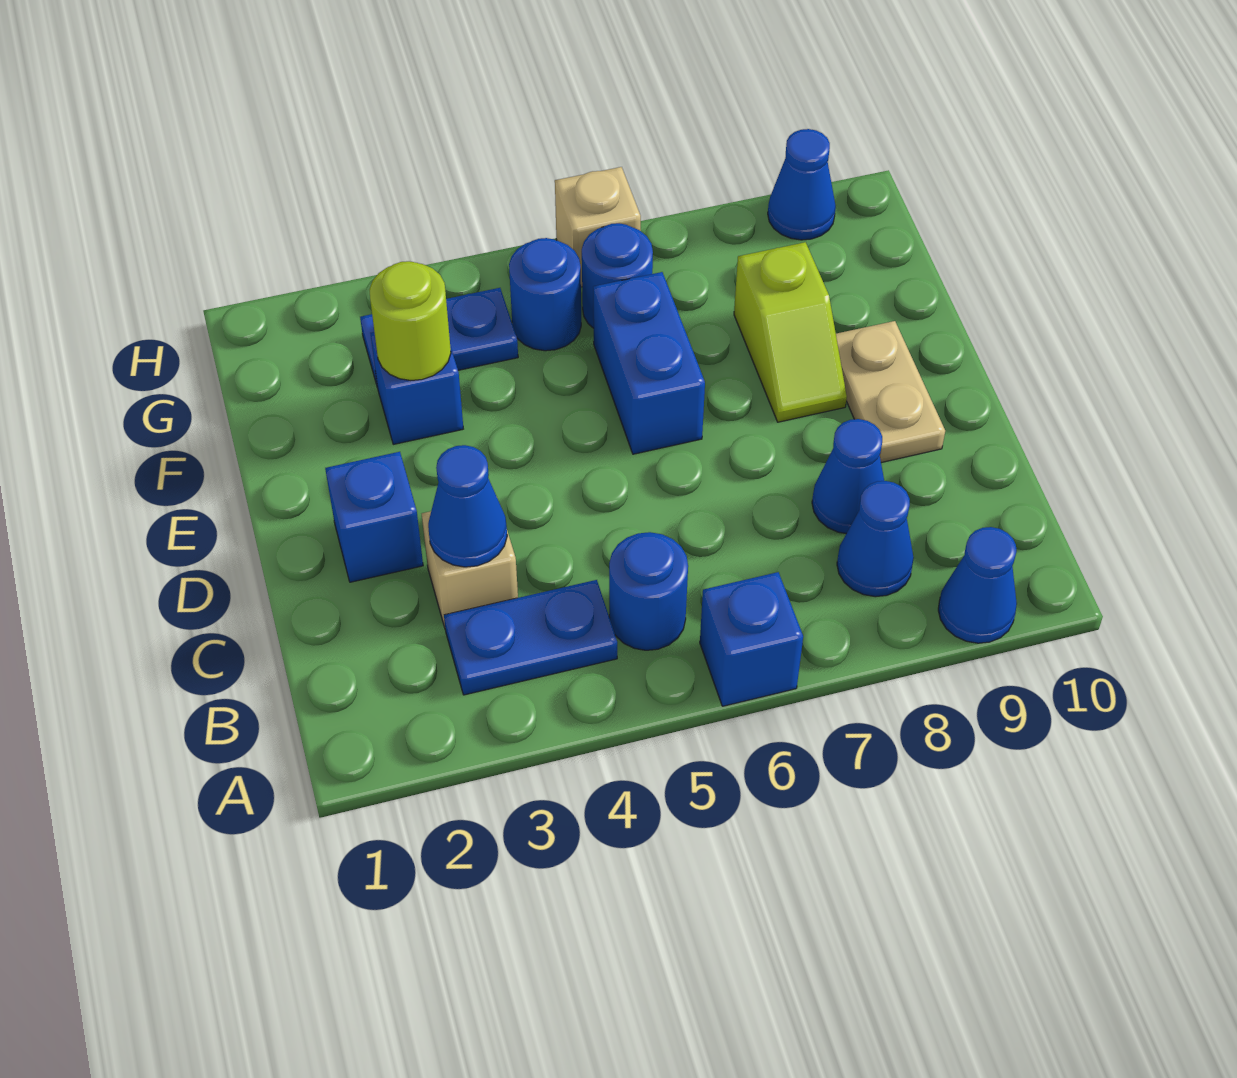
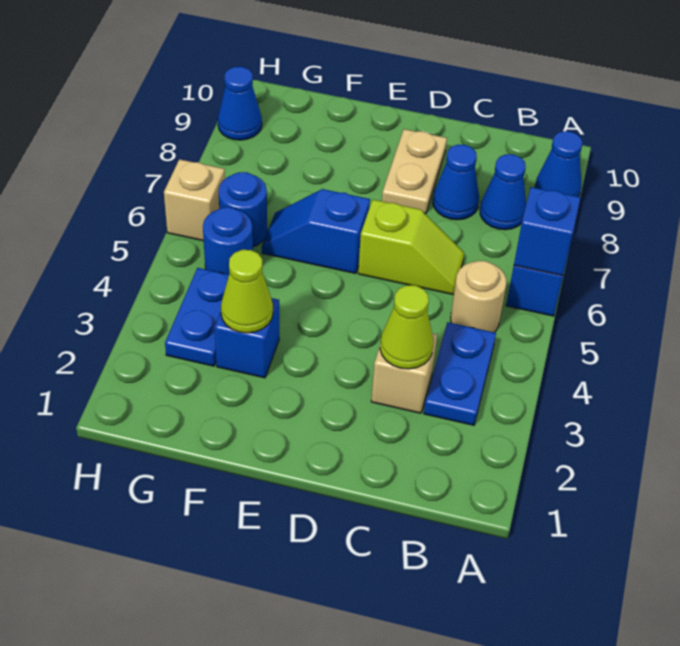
blue 1x1 round brick [609,532,688,650] -> tan 1x1 round brick [451,261,506,332]
blue 1x1 cone [428,445,507,567] -> lime 1x1 cone [380,285,433,369]
blue 1x1 brick [325,452,423,582] -> blue 1x1 brick moved to [514,187,581,276]
tan 1x2 plate [836,321,945,463] -> tan 1x2 plate turned to [382,129,447,214]
blue 1x2 brick [593,272,705,454] -> blue 1x2 slope [262,189,370,274]
lime 1x2 slope [734,242,847,422] -> lime 1x2 slope moved to [358,200,464,295]
lime 1x1 round brick [369,261,451,381] -> lime 1x1 cone [221,250,273,333]

